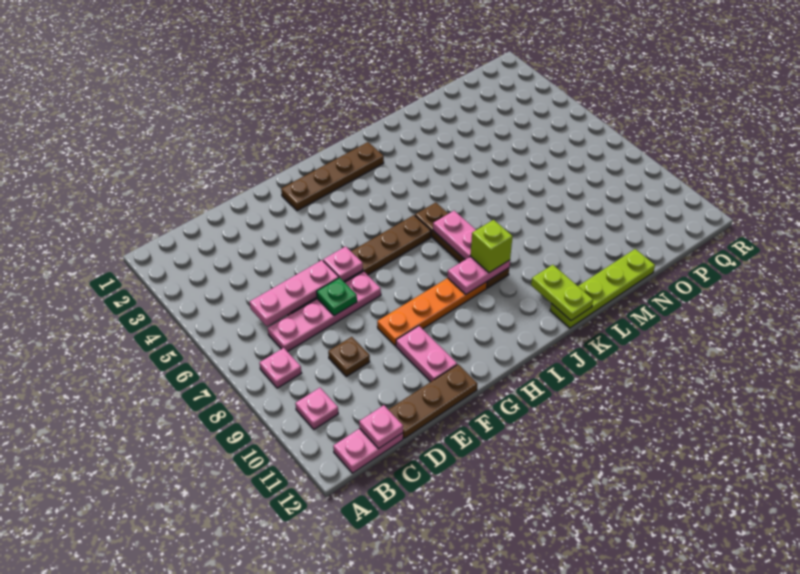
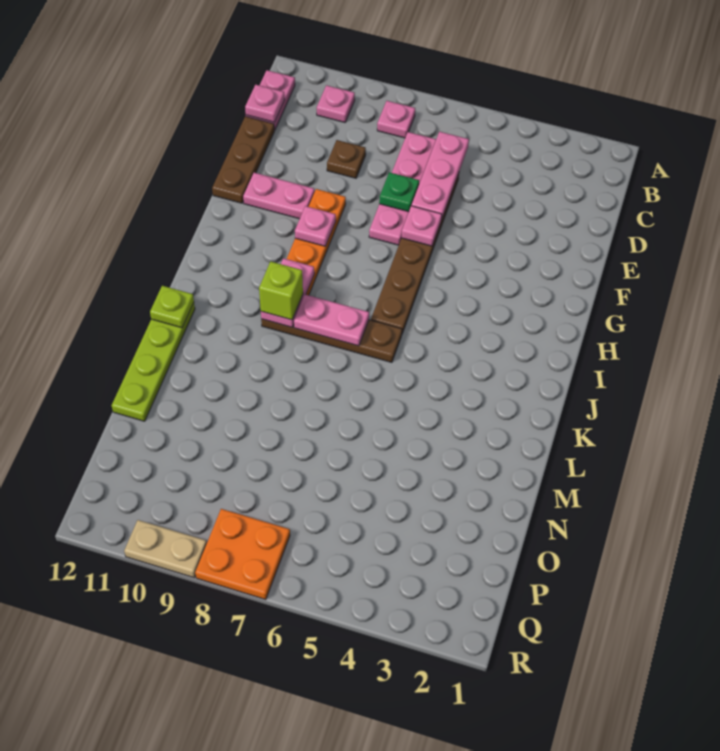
brown 1x4 plate [281,142,384,211] -> none
none -> pink 1x1 plate [295,206,336,246]
lime 1x2 plate [531,265,593,321] -> lime 1x1 plate [150,286,194,328]
none -> orange 2x2 plate [195,509,290,600]
none -> tan 1x2 plate [124,520,207,578]

